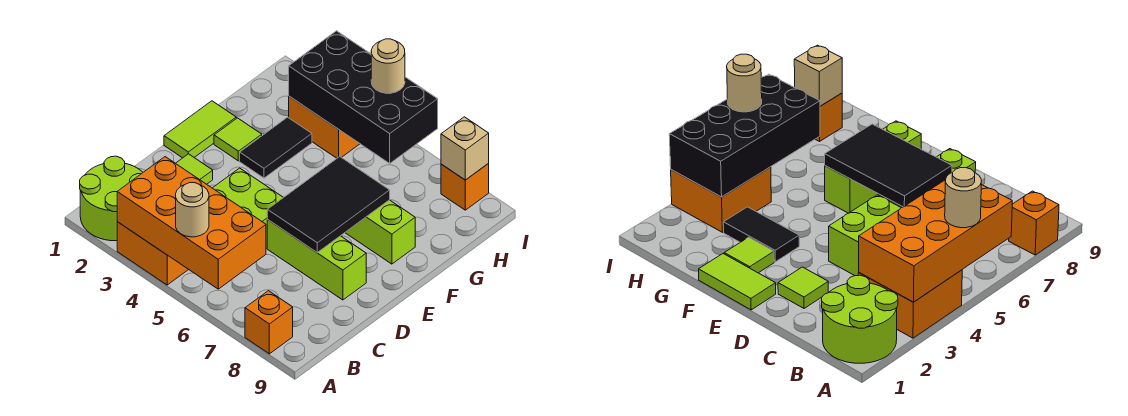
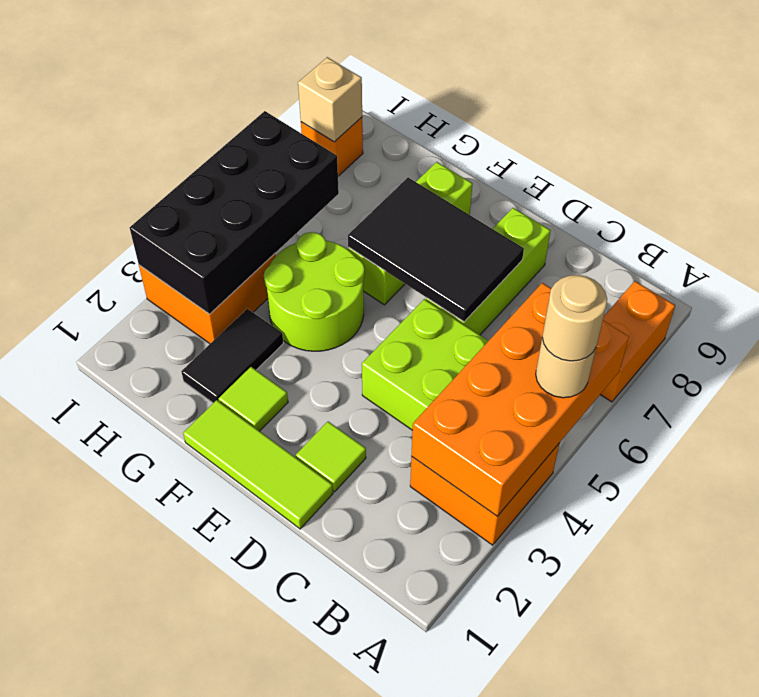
lime 2x2 round brick [80,156,143,241] -> lime 2x2 round brick moved to [264,232,365,351]
orange 1x1 brick [245,291,293,354] -> orange 1x2 brick [600,281,675,402]
lime 1x2 tile [164,101,236,158] -> lime 1x3 tile [183,400,333,529]
black 1x2 tile [240,117,312,178] -> black 1x2 tile turned to [181,309,283,403]
tan 1x1 round brick [371,39,405,93] -> tan 1x1 round brick moved to [542,275,607,361]

